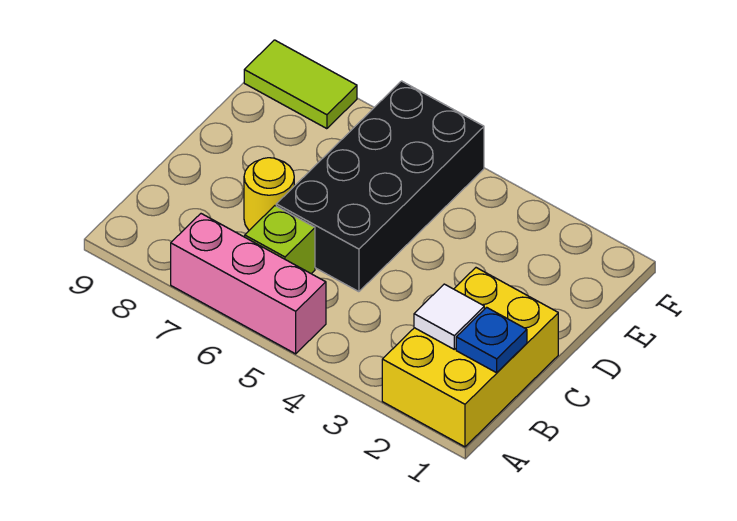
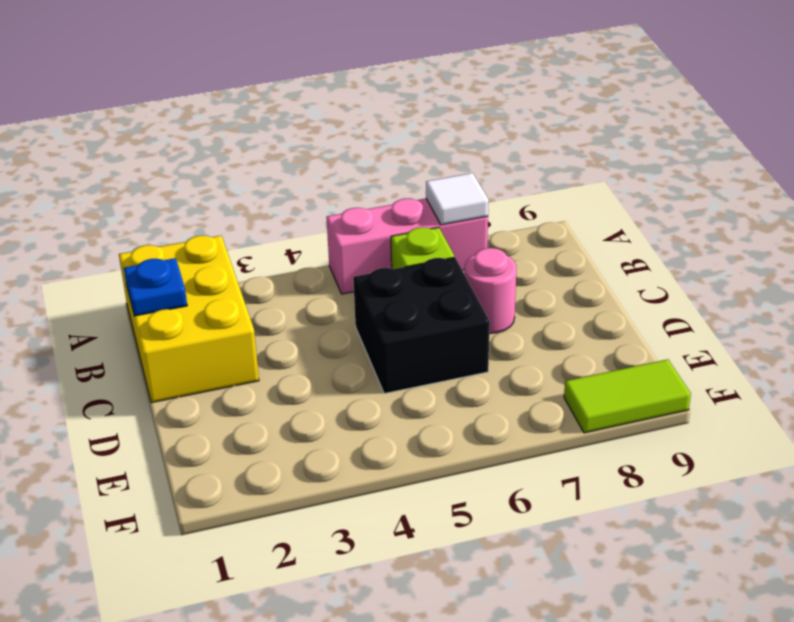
white 1x1 tile [414,284,484,349] -> white 1x1 tile moved to [426,173,489,225]
black 2x4 brick [276,81,484,292] -> black 2x2 brick [353,257,490,394]
yellow 1x1 round brick [244,158,294,230] -> pink 1x1 round brick [464,248,517,334]

